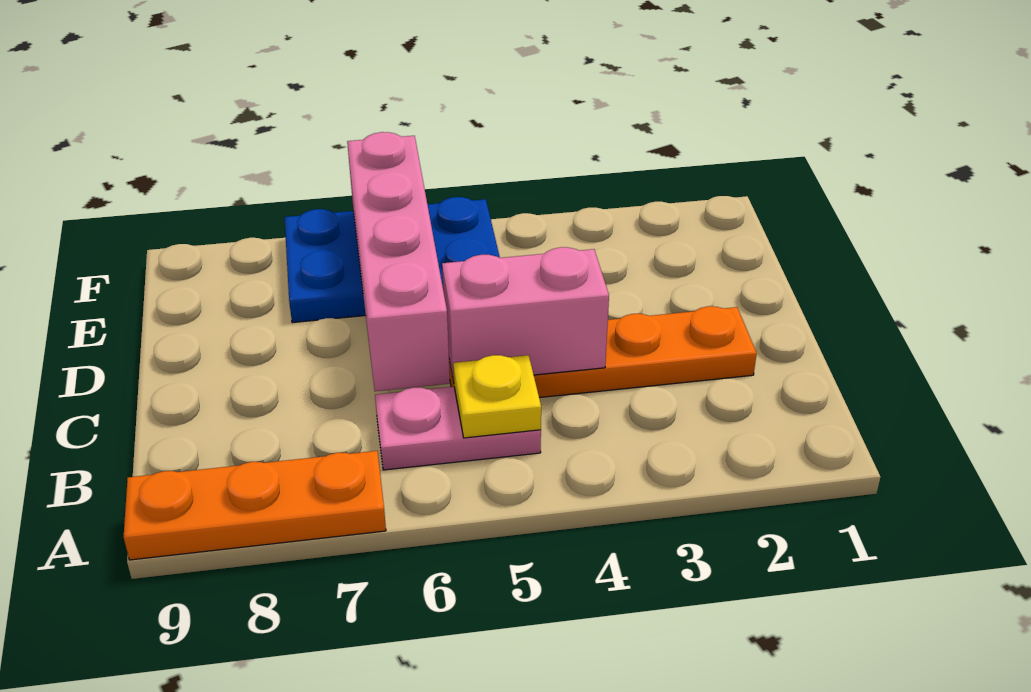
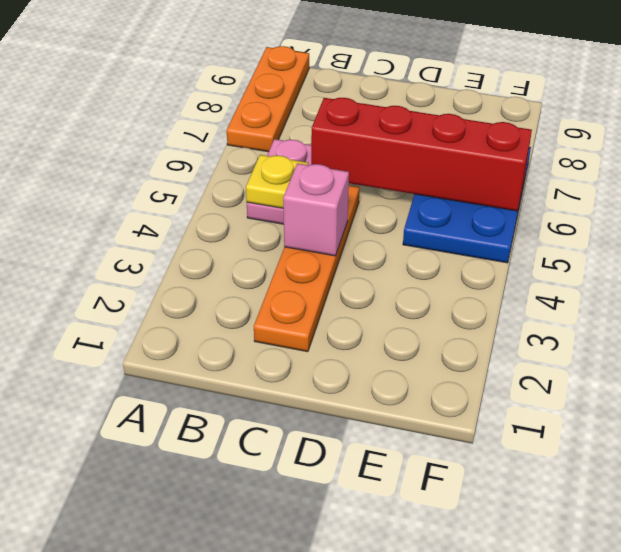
pink 1x2 brick [442,247,609,382] -> pink 1x1 brick [283,163,349,256]
pink 1x4 brick [347,132,450,391] -> red 1x4 brick [311,98,532,211]

